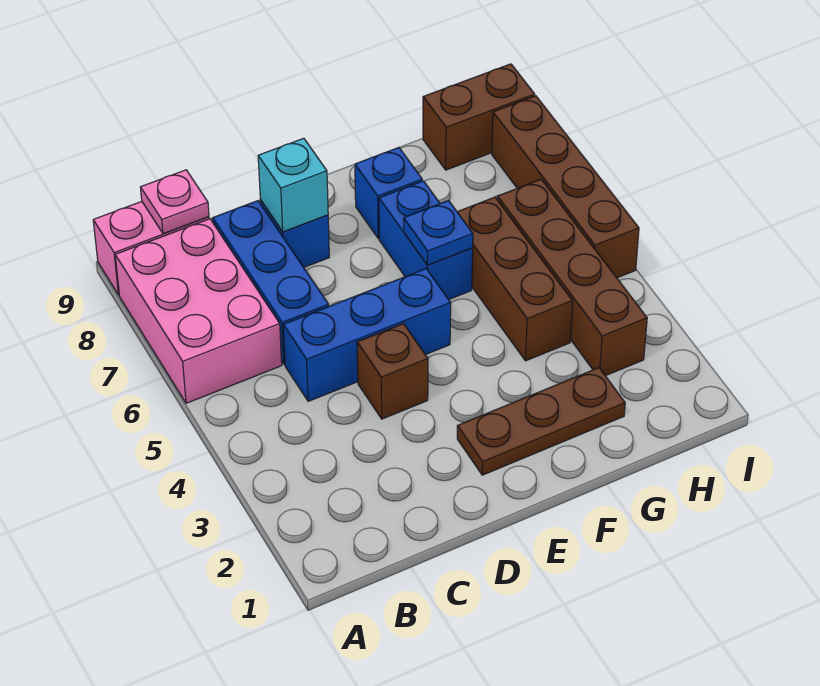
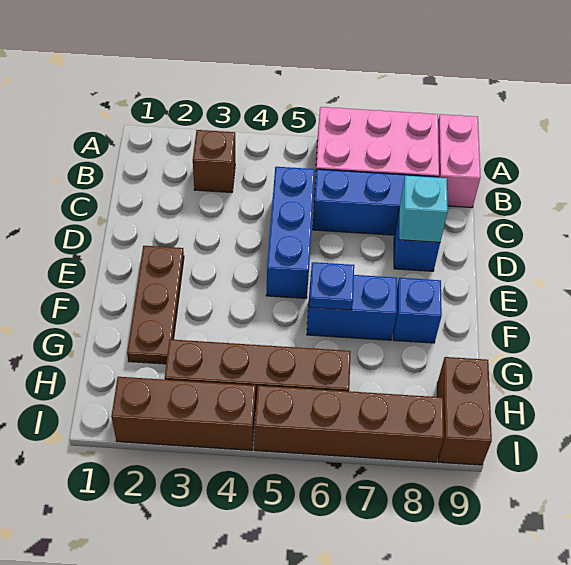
pink 1x1 plate [140,170,209,234] -> none
brown 1x1 brick [357,324,428,419] -> brown 1x1 brick moved to [193,130,235,193]
brown 1x3 brick [458,197,573,361] -> brown 1x3 brick moved to [111,377,256,450]

